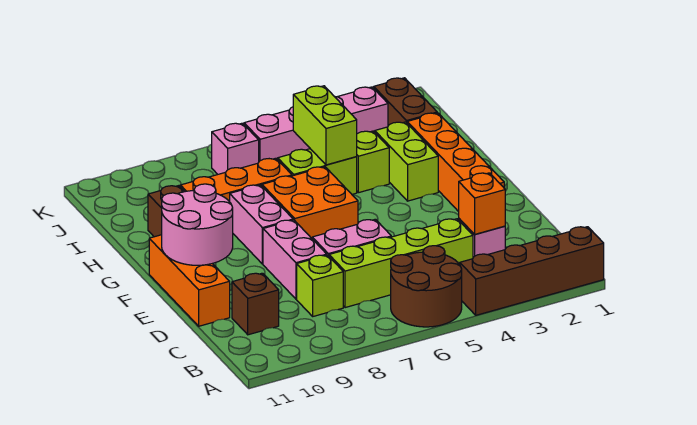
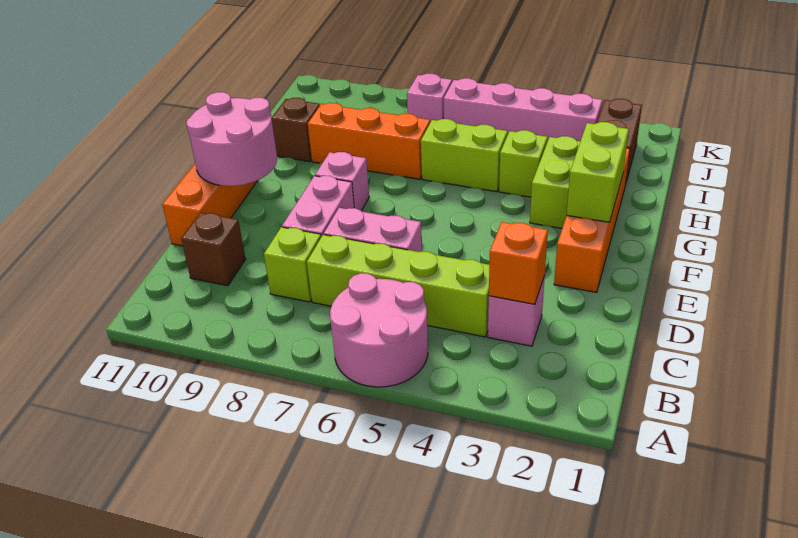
brown 1x4 brick [460,227,604,315] -> none
brown 2x2 round brick [391,246,462,327] -> pink 2x2 round brick [330,273,428,387]
orange 2x2 brick [262,167,358,238] -> none
pink 1x2 brick [230,185,293,264] -> pink 1x1 brick [315,152,369,211]
lime 1x2 brick [293,86,357,165] -> lime 1x2 brick moved to [567,122,629,222]

